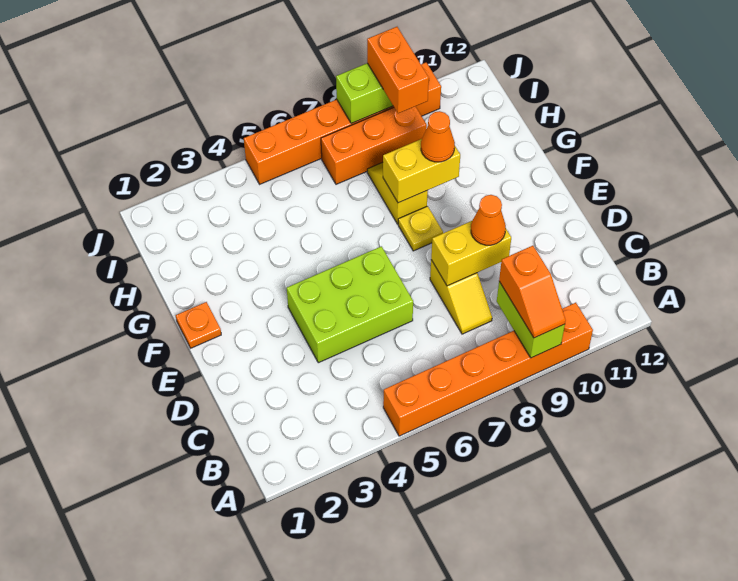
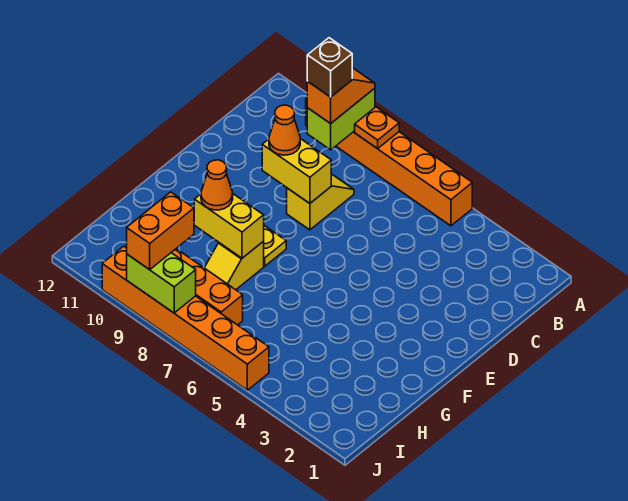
none -> brown 1x1 brick [307,38,352,97]
lime 2x3 brick [287,246,413,363] -> none
orange 1x1 plate [176,302,221,348] -> orange 1x1 plate moved to [355,107,399,149]

